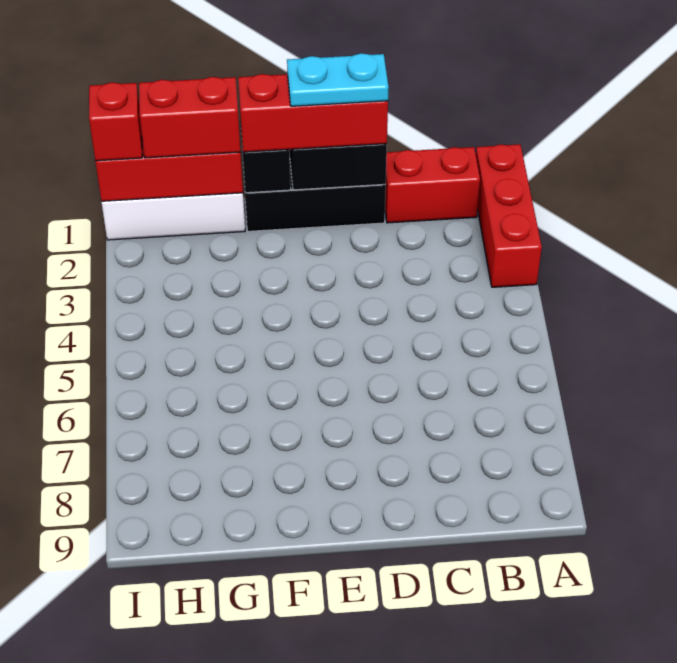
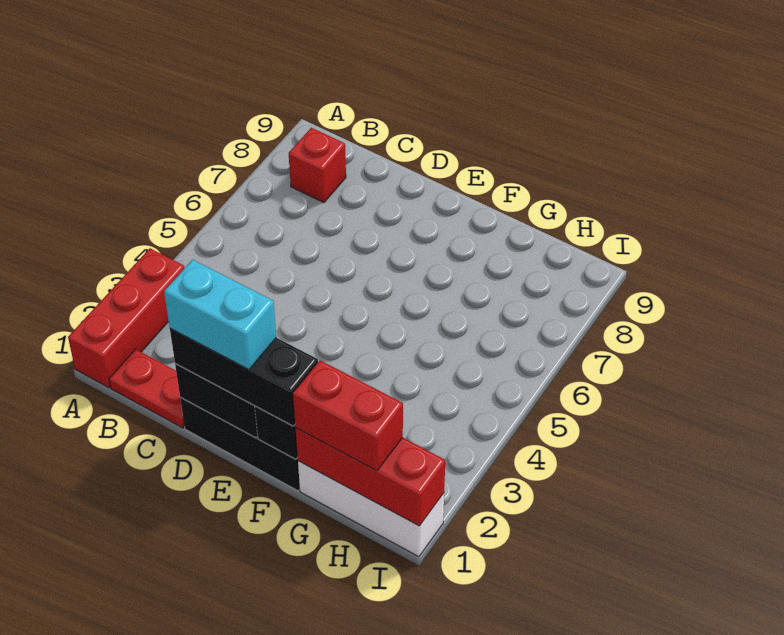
red 1x2 brick [385,147,480,223] -> red 1x2 plate [109,349,185,428]
red 1x3 brick [238,74,388,152] -> black 1x3 brick [170,329,318,426]
cyan 1x2 plate [287,53,389,106] -> cyan 1x2 brick [164,260,276,370]
red 1x1 brick [89,82,142,161] -> red 1x1 brick moved to [289,128,346,203]

